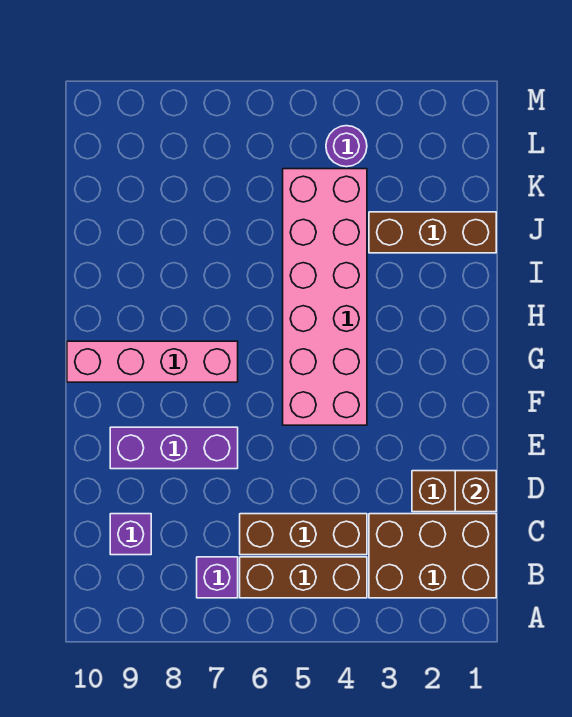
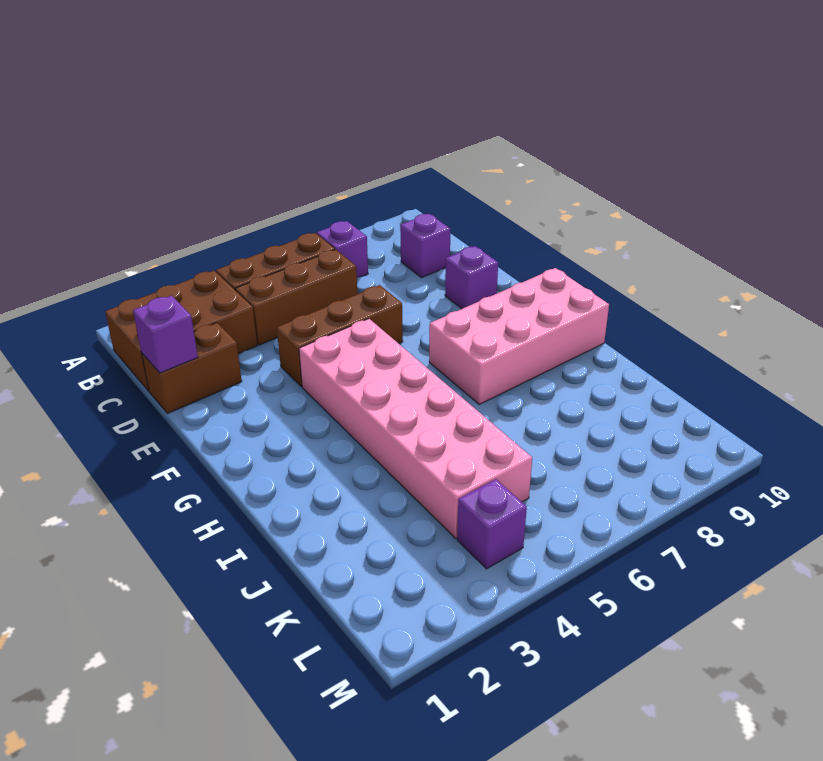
brown 1x1 brick [455,471,496,512] -> purple 1x1 brick [133,296,198,373]
purple 1x3 brick [110,427,238,469] -> purple 1x1 brick [445,246,498,309]
pink 1x4 brick [67,341,238,382] -> pink 2x4 brick [429,268,609,404]
brown 1x3 brick [369,212,496,253] -> brown 1x3 brick moved to [277,285,403,387]
purple 1x1 round brick [326,126,367,167] -> purple 1x1 brick [457,479,527,569]

